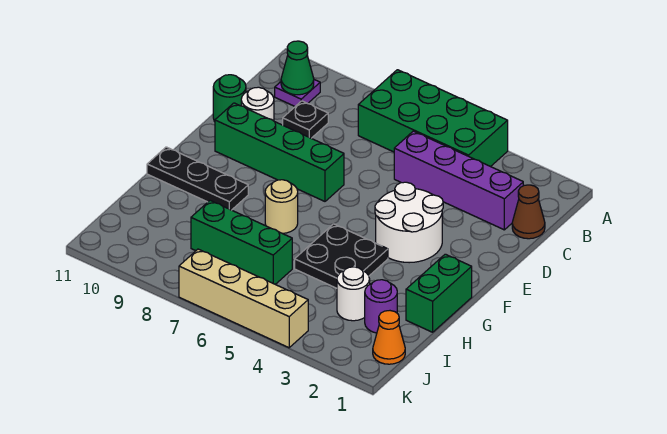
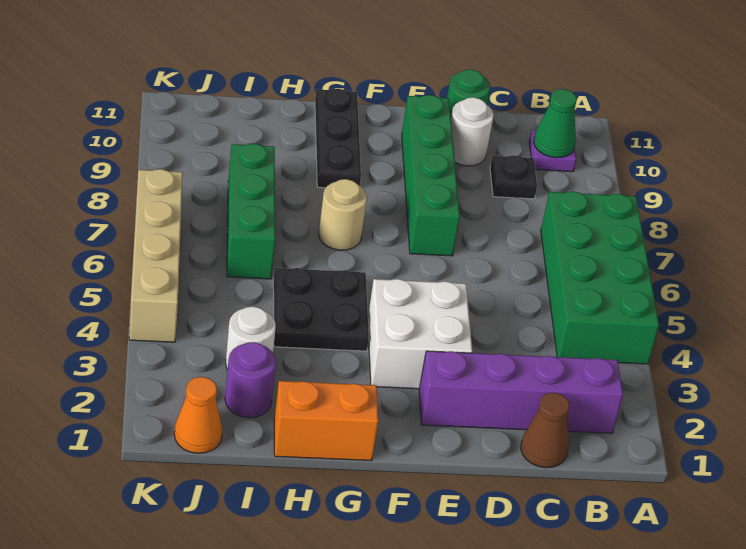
purple 1x4 brick [394,131,523,230] -> purple 1x4 brick turned to [419,351,623,433]
white 2x2 round brick [375,182,443,263] -> white 2x2 brick [368,279,472,389]
green 1x2 brick [406,254,472,332] -> orange 1x2 brick [274,381,378,461]

